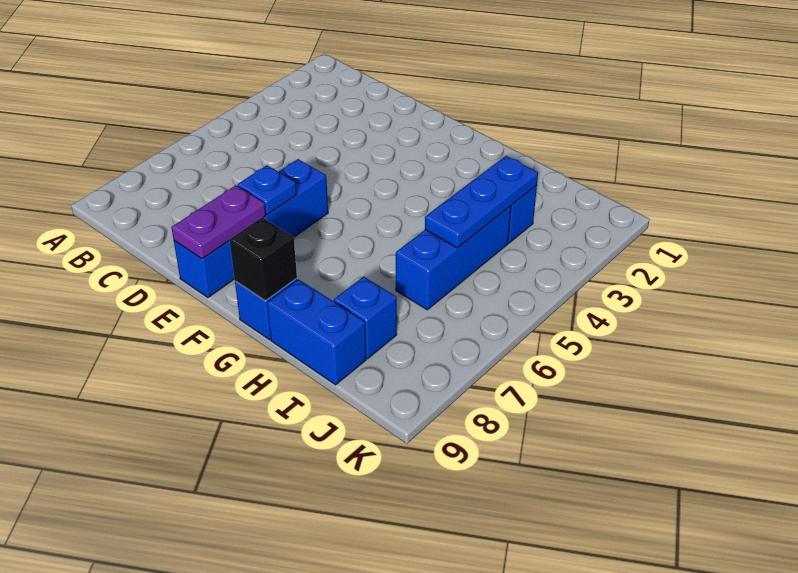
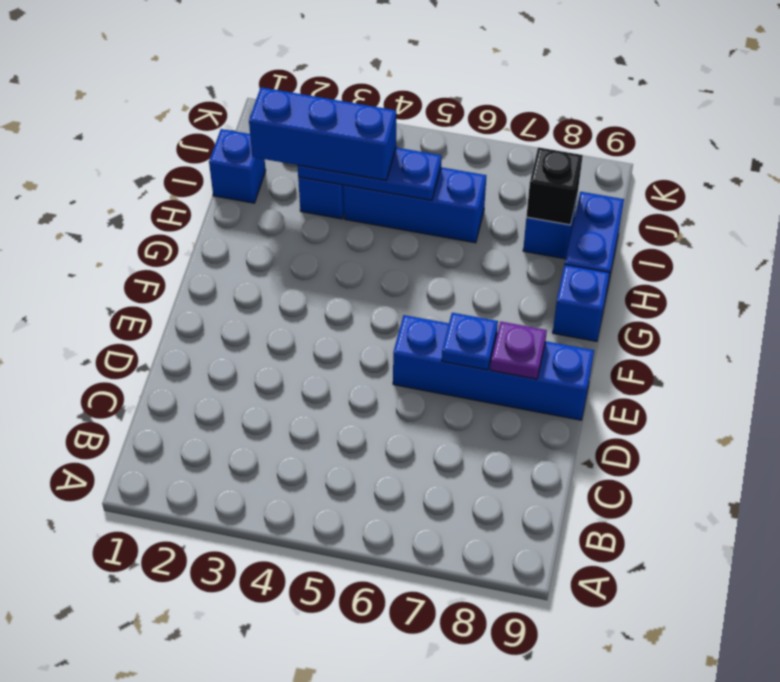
purple 1x2 plate [171,185,266,259] -> purple 1x1 plate [491,322,547,379]
black 1x1 brick [229,218,297,301] -> black 1x1 brick moved to [526,147,583,225]
none -> blue 1x1 brick [209,129,266,203]
none -> blue 1x3 brick [249,87,396,181]

